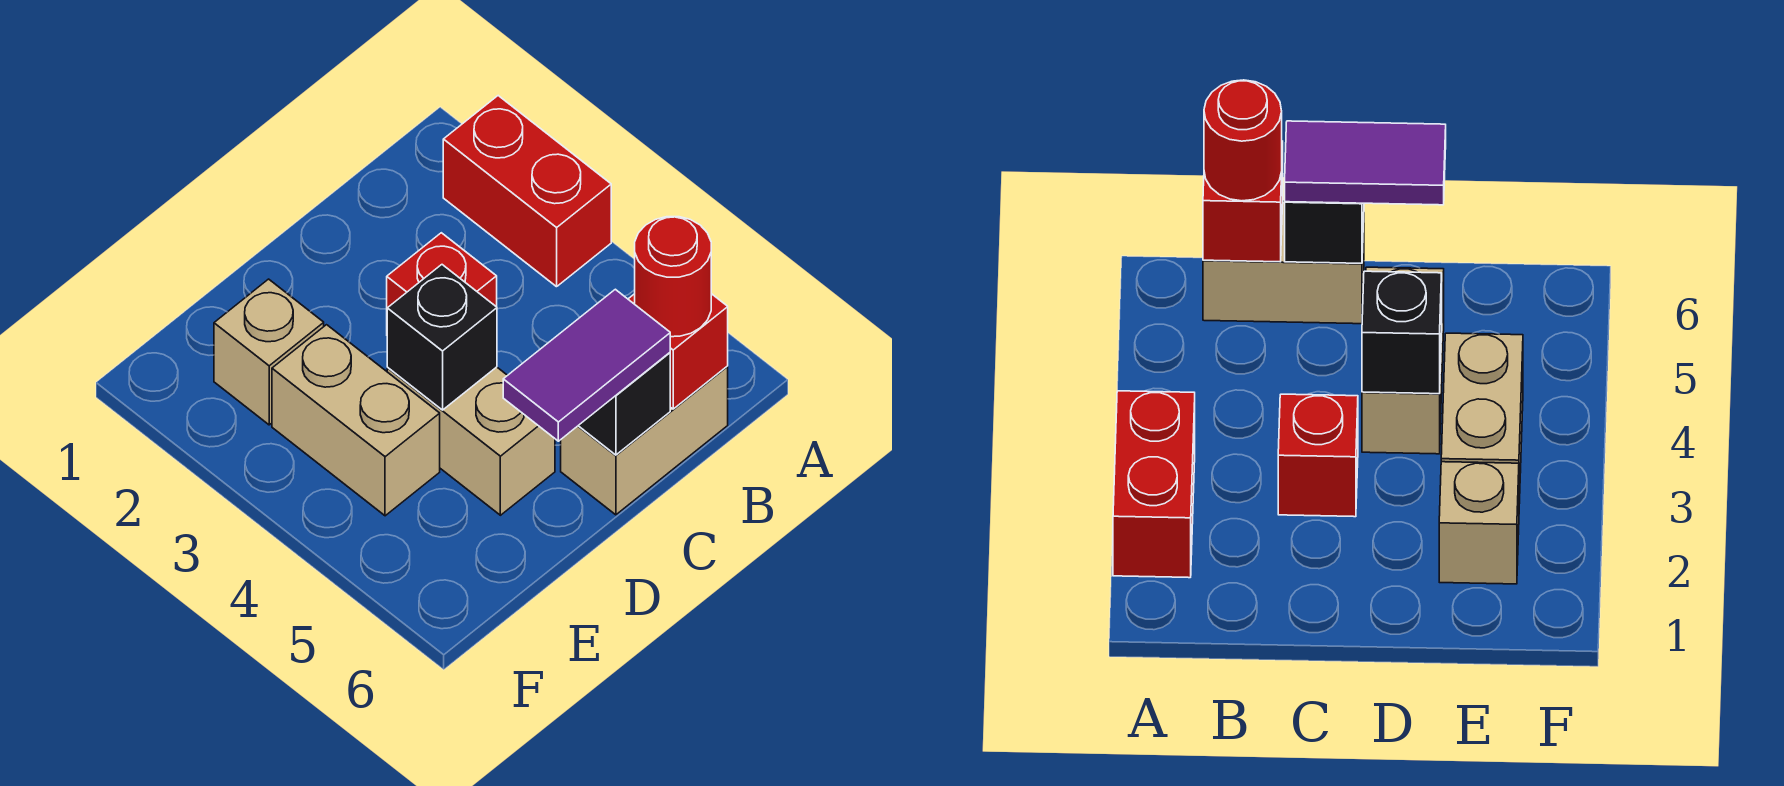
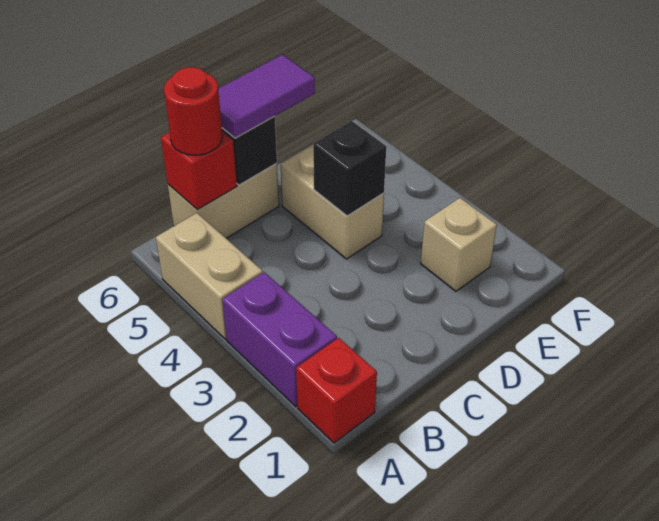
red 1x2 brick [443,96,611,287] -> purple 1x2 brick [222,272,337,407]
red 1x1 brick [387,233,497,308] -> red 1x1 brick moved to [296,338,377,443]
tan 1x2 brick [272,325,440,516] -> tan 1x2 brick moved to [156,213,263,339]

